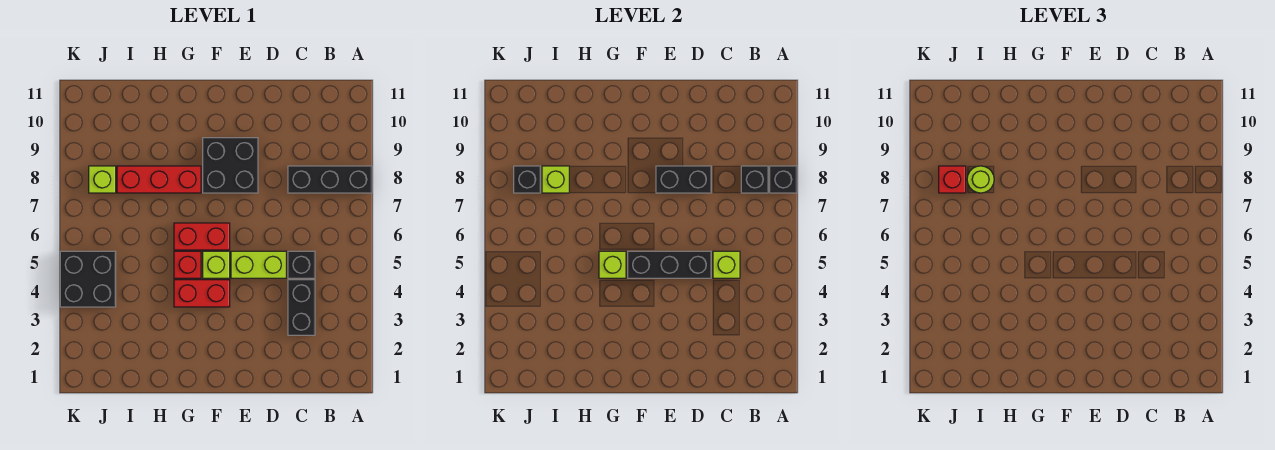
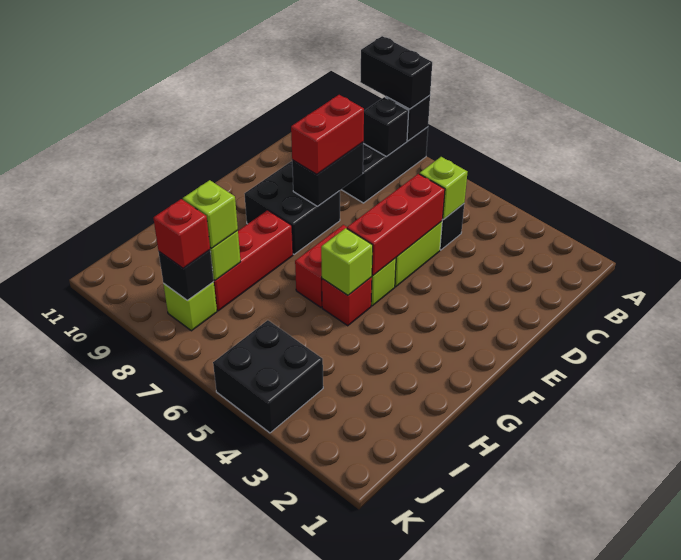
black 1x2 brick [288,280,315,335] -> black 1x2 brick moved to [360,36,432,109]
black 1x3 brick [628,251,711,278] -> red 1x3 brick [347,174,445,275]
red 1x2 brick [174,280,230,307] -> red 1x2 brick moved to [291,95,364,174]
lime 1x1 round brick [967,166,994,193] -> lime 1x1 brick [183,180,238,248]

